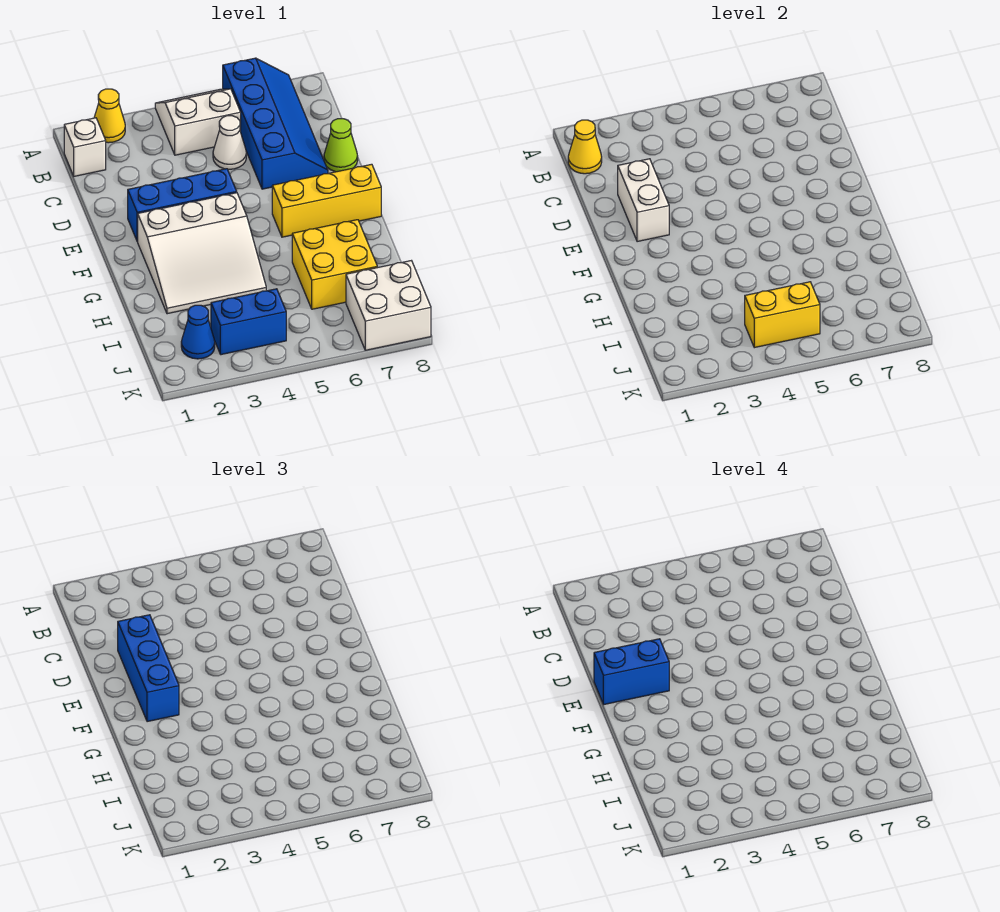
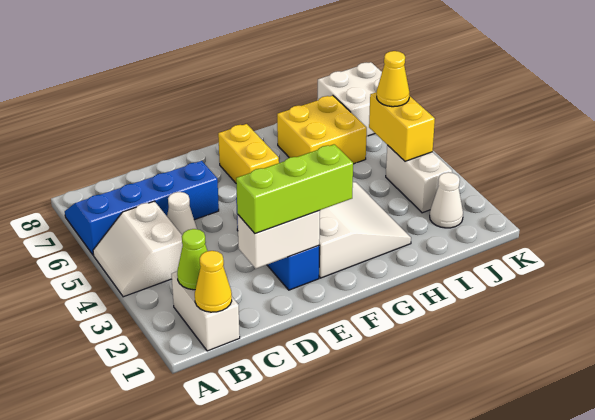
yellow 1x1 cone [94,89,125,143] -> yellow 1x1 cone moved to [377,51,410,107]
white 1x1 brick [64,118,106,176] -> white 1x2 brick [171,272,240,351]
blue 1x3 brick [118,615,179,722] -> lime 1x3 brick [236,144,353,234]
lime 1x1 cone [324,119,358,172] -> lime 1x1 cone moved to [177,229,207,290]
blue 1x2 brick [594,639,669,704] -> none
yellow 1x3 brick [272,164,381,237] -> yellow 1x2 brick [218,124,279,183]
blue 1x1 cone [181,305,215,359] -> white 1x1 cone [430,172,463,228]
blue 1x2 brick [211,289,286,355] -> white 1x2 brick [386,145,452,213]

